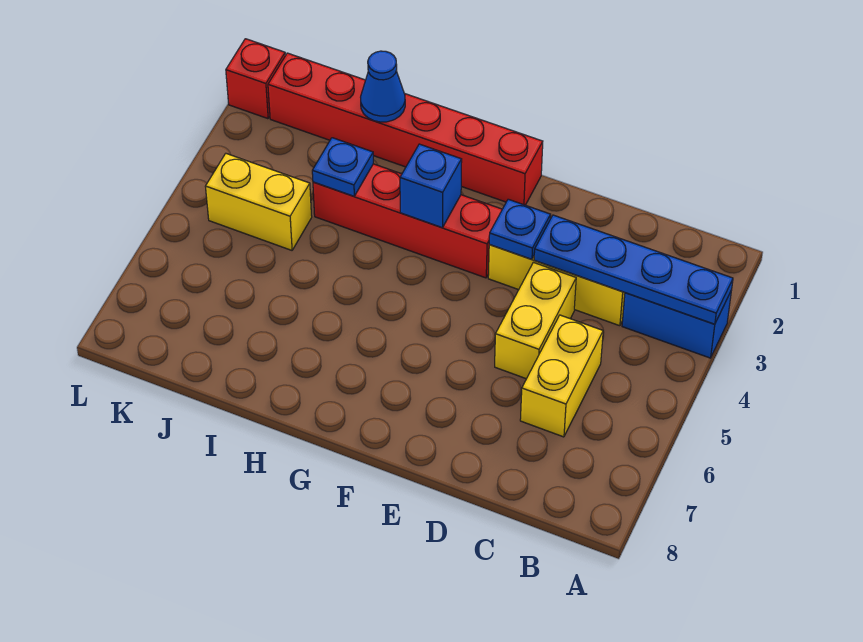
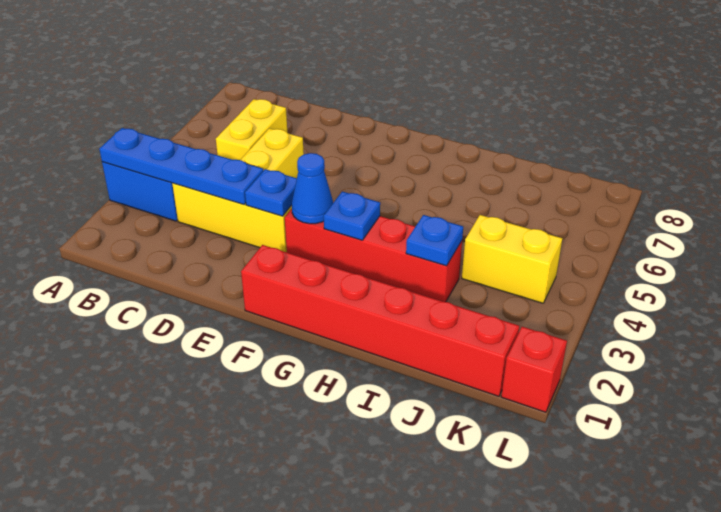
blue 1x1 brick [400,144,462,228] -> blue 1x1 plate [324,191,380,240]
blue 1x1 cone [361,51,405,122] -> blue 1x1 cone moved to [292,153,333,224]

